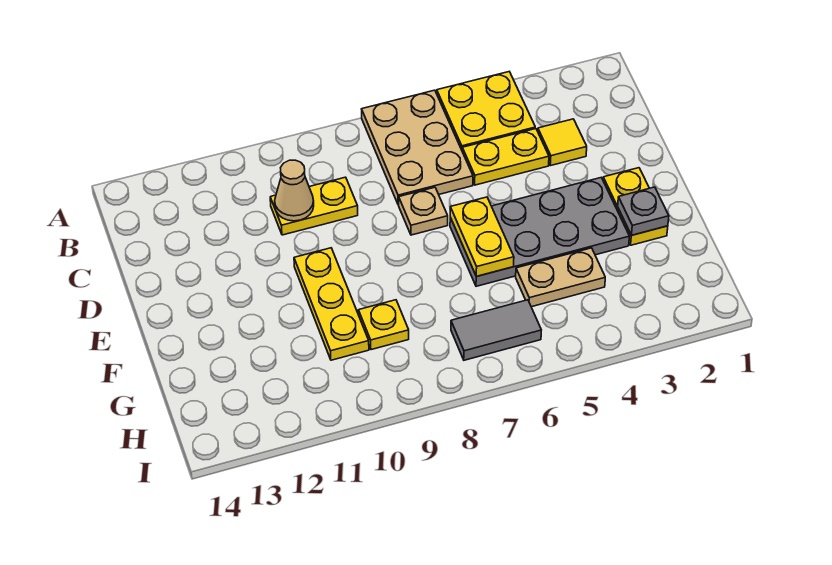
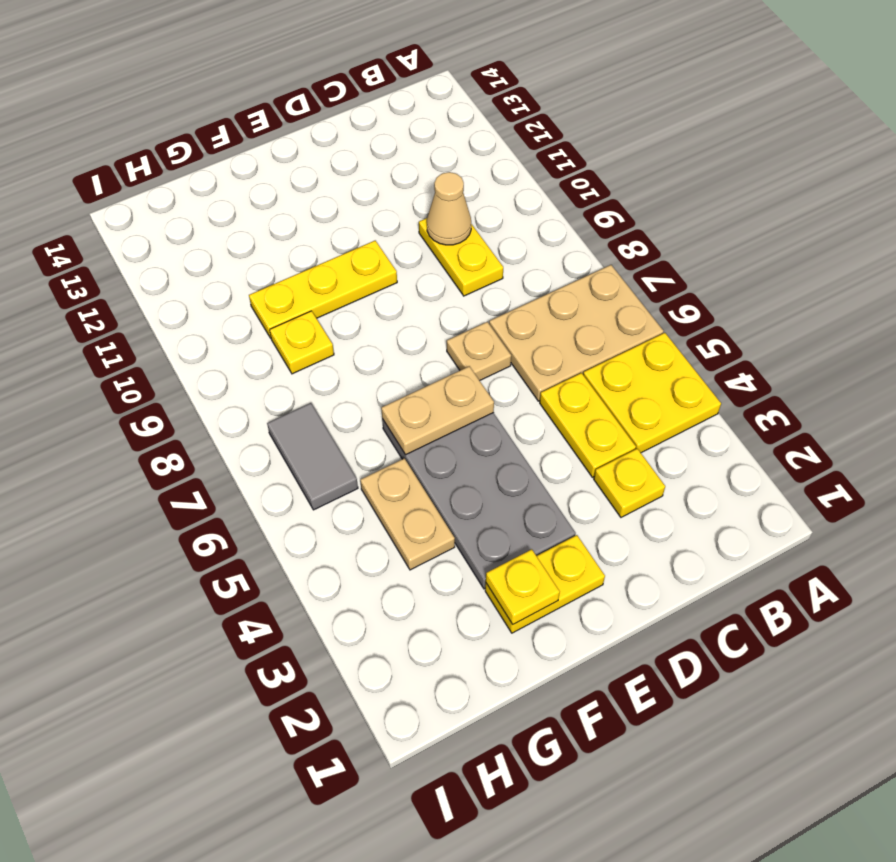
yellow 1x1 tile [538,119,587,166] -> yellow 1x1 plate [594,449,665,517]
yellow 1x2 plate [450,197,514,276] -> tan 1x2 plate [381,366,494,455]
grey 1x1 plate [618,187,669,235] -> yellow 1x1 plate [486,549,560,624]

